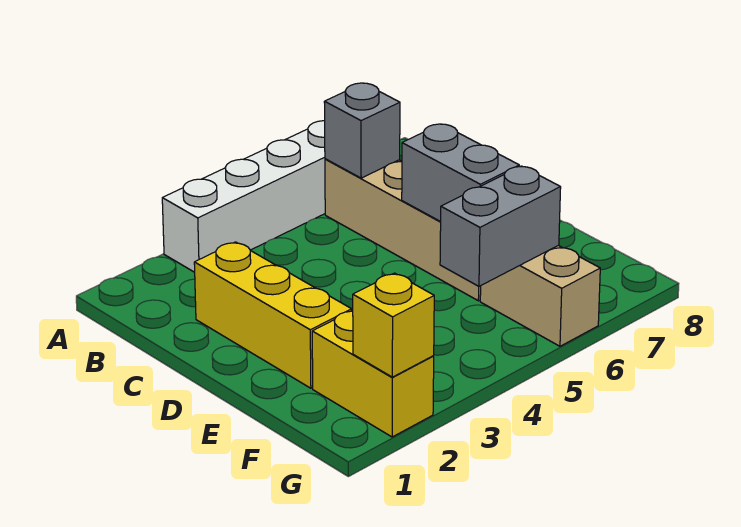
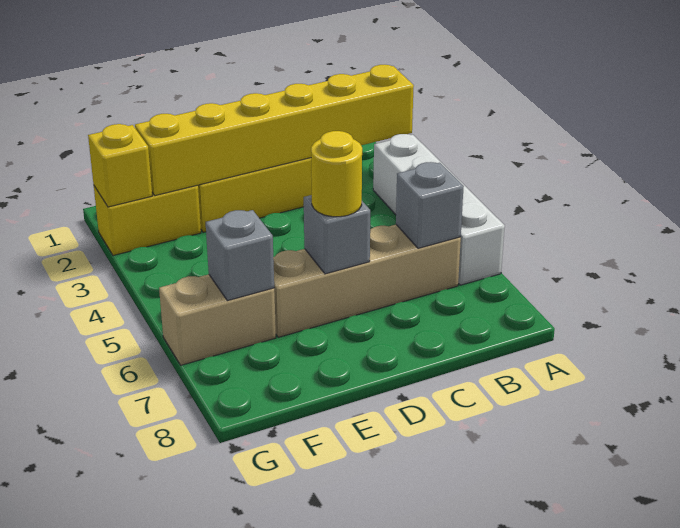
none -> yellow 1x6 brick [135,65,414,196]
grey 1x2 brick [402,124,519,222] -> grey 1x1 brick [304,195,370,274]
none -> yellow 1x1 round brick [311,131,362,217]
grey 1x2 brick [440,166,561,286] -> grey 1x1 brick [206,210,274,301]

